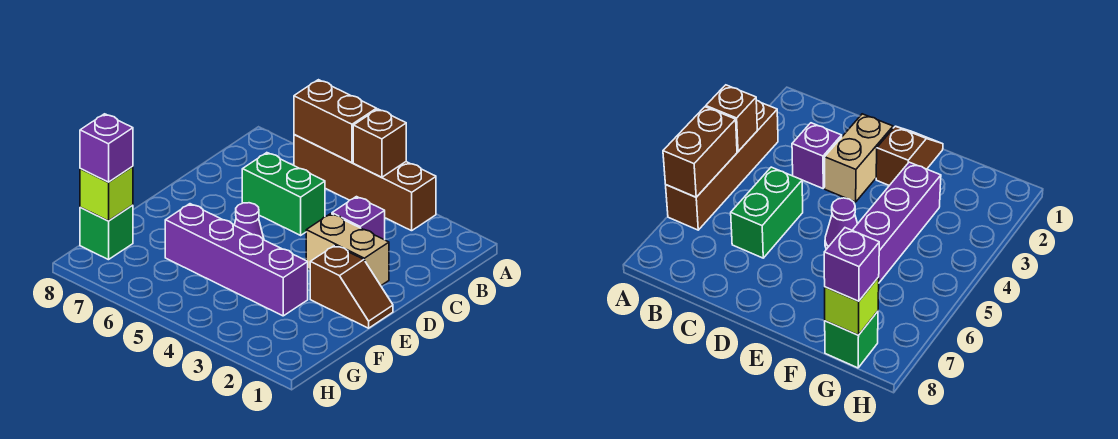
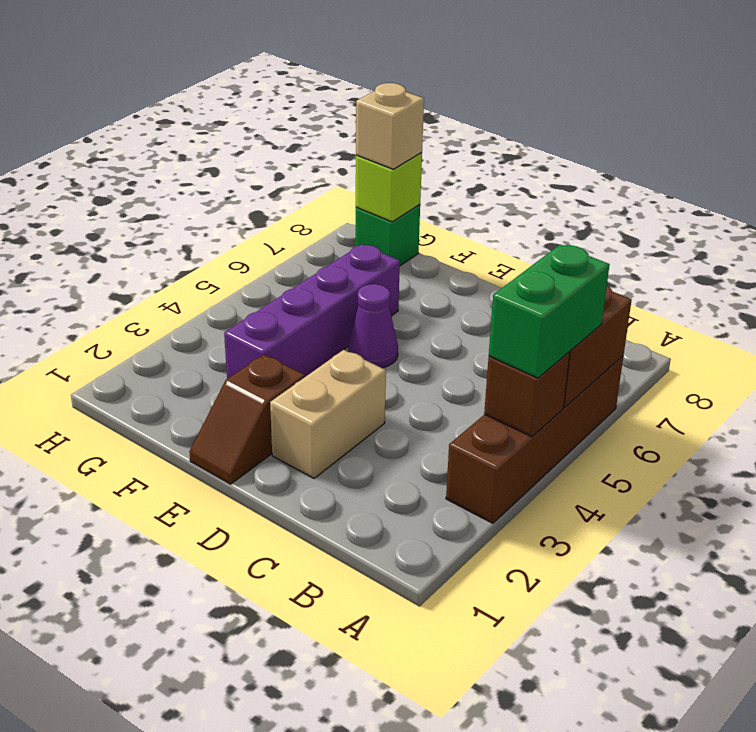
purple 1x1 brick [332,197,385,240] -> none
green 1x2 brick [242,153,325,235] -> green 1x2 brick moved to [489,245,610,378]
purple 1x1 brick [80,114,133,182] -> tan 1x1 brick [356,83,424,169]

